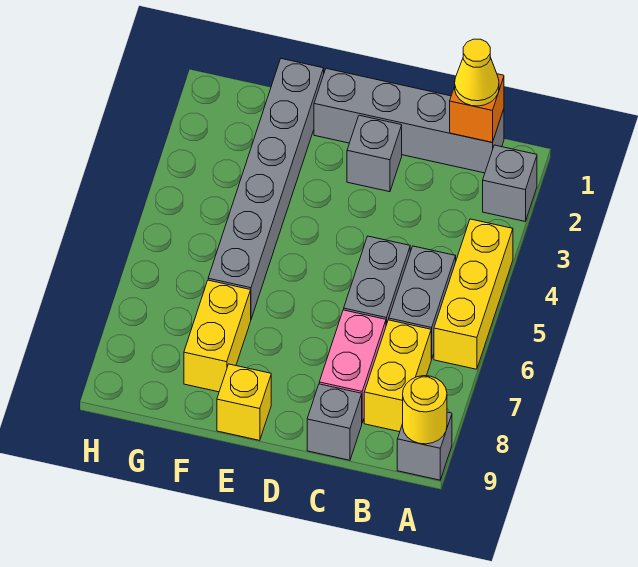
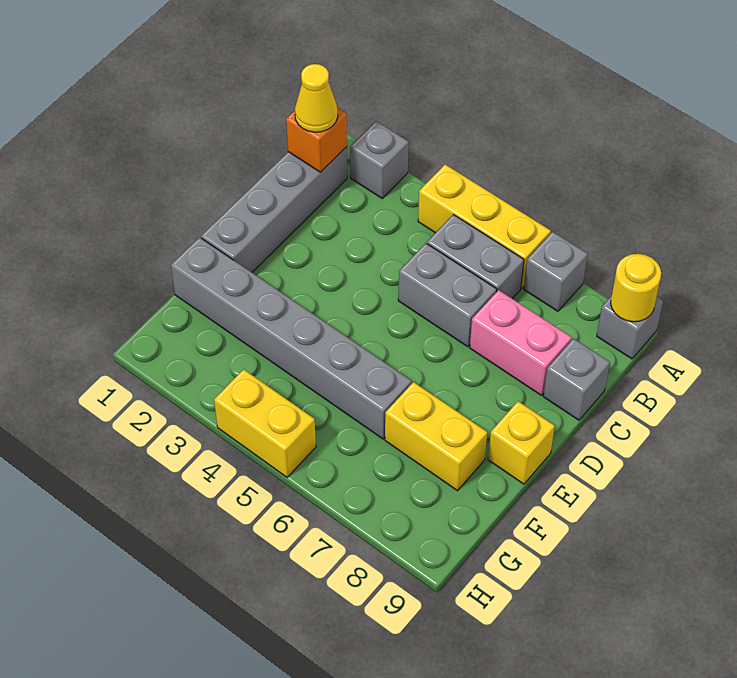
yellow 1x2 brick [364,320,431,432] -> yellow 1x2 brick moved to [214,369,316,477]
grey 1x1 brick [347,115,402,192] -> grey 1x1 brick moved to [524,232,588,311]

